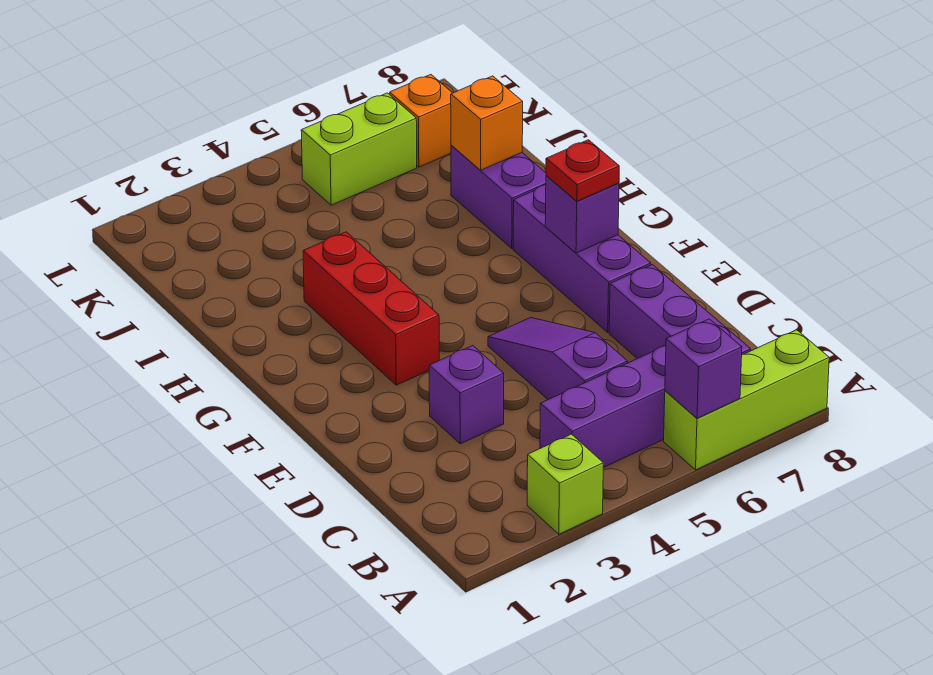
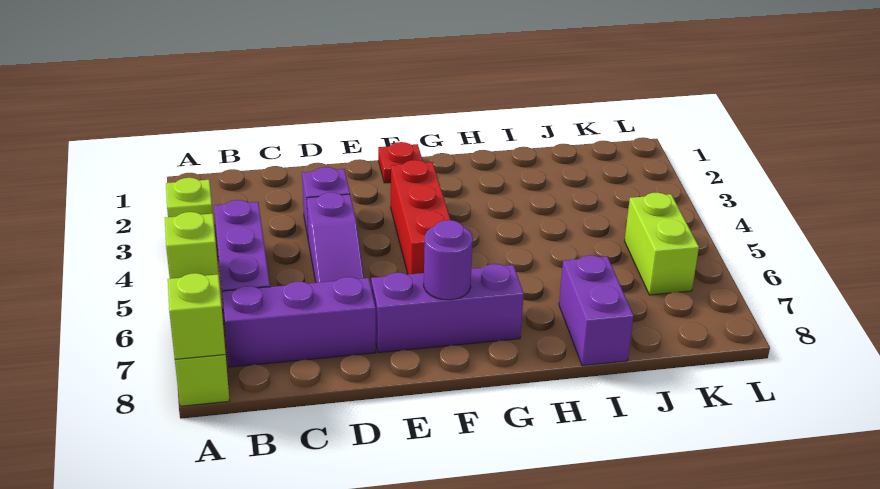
purple 1x1 brick [665,319,742,418] -> lime 1x1 brick [165,212,218,279]
none -> lime 1x1 brick [168,273,226,359]
purple 1x3 slope [488,317,628,399] -> purple 1x3 slope turned to [307,192,364,283]
red 1x3 brick [303,232,439,385] -> red 1x3 brick turned to [391,160,450,274]
purple 1x1 brick [545,176,619,253] -> purple 1x1 round brick [424,220,473,300]
red 1x1 plate [546,140,619,201] -> red 1x1 plate moved to [378,142,423,183]
purple 1x2 brick [451,145,546,248] -> purple 1x2 brick turned to [559,255,633,366]
orange 1x1 brick [451,76,523,170] -> none
orange 1x1 brick [390,75,452,167] -> none

